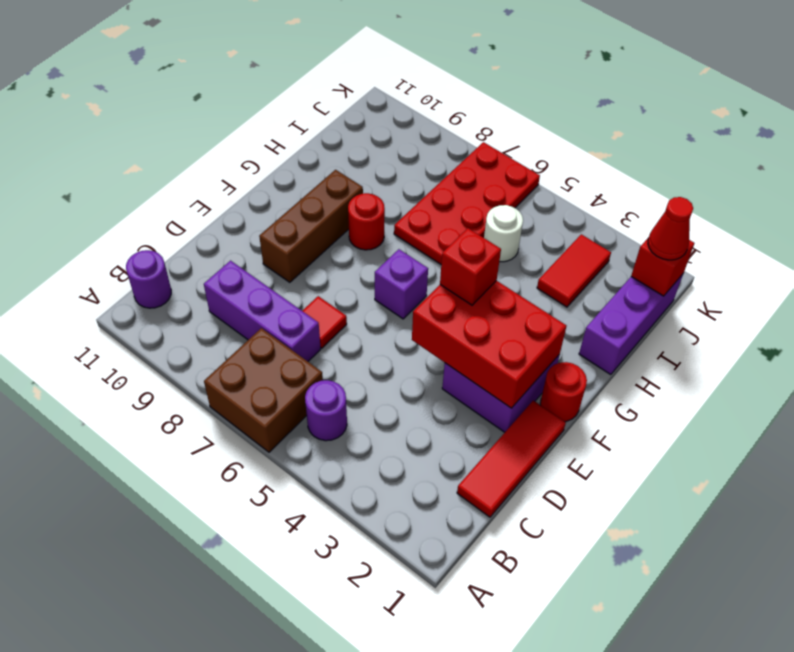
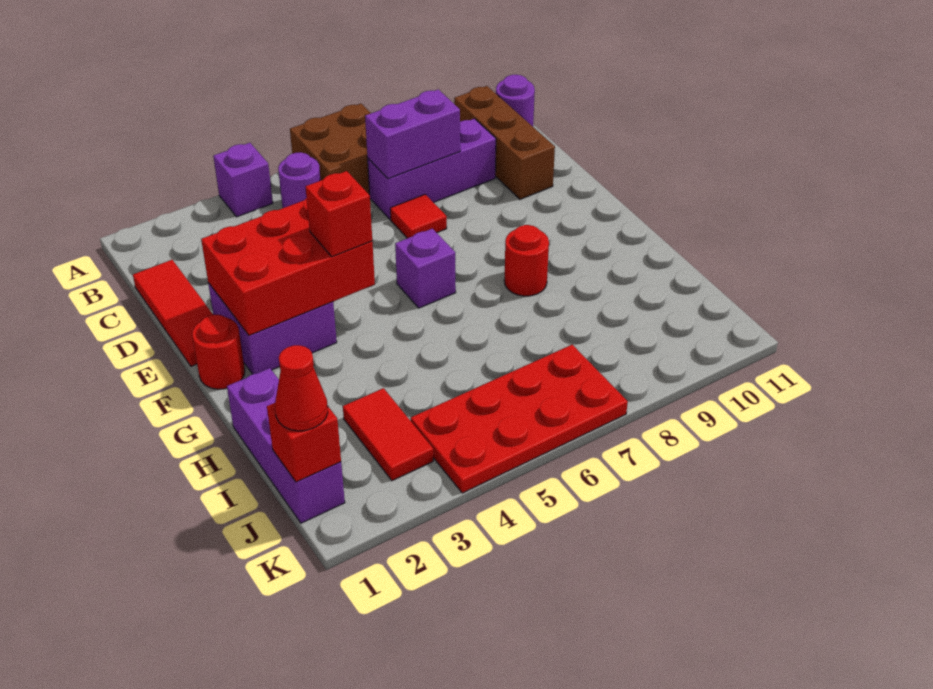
none -> purple 1x1 brick [213,143,273,217]
none -> purple 1x2 brick [365,89,460,179]
brown 1x3 brick [259,170,363,282] -> brown 1x3 brick moved to [454,86,555,199]
red 2x4 plate [394,142,540,264] -> red 2x4 plate turned to [411,345,628,493]
white 1x1 round brick [484,205,523,262] -> none

